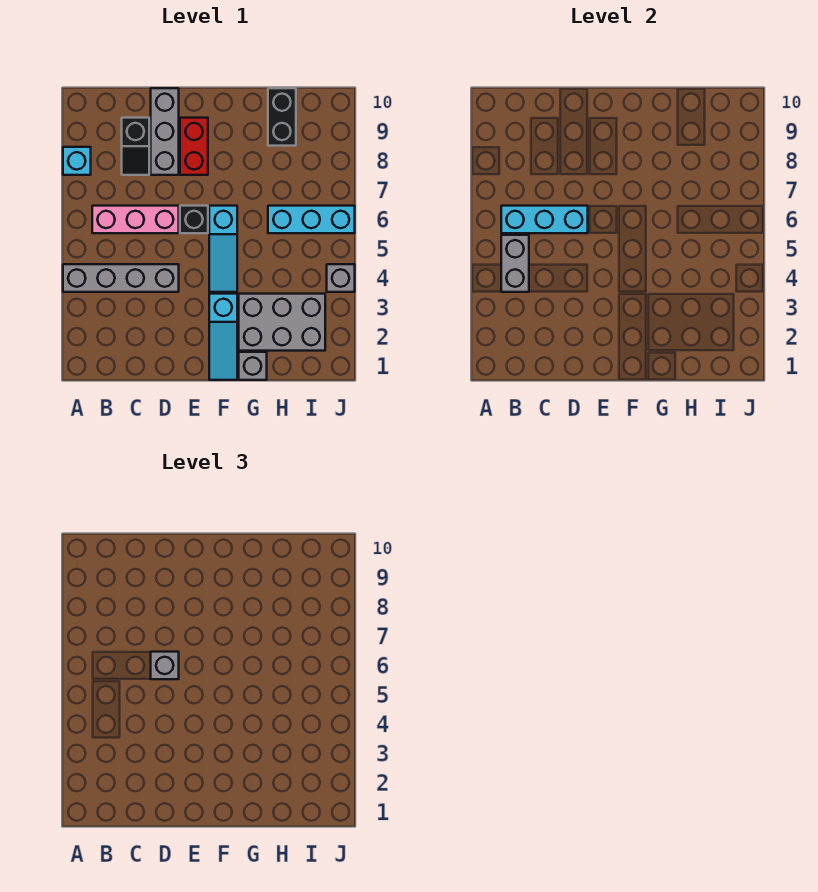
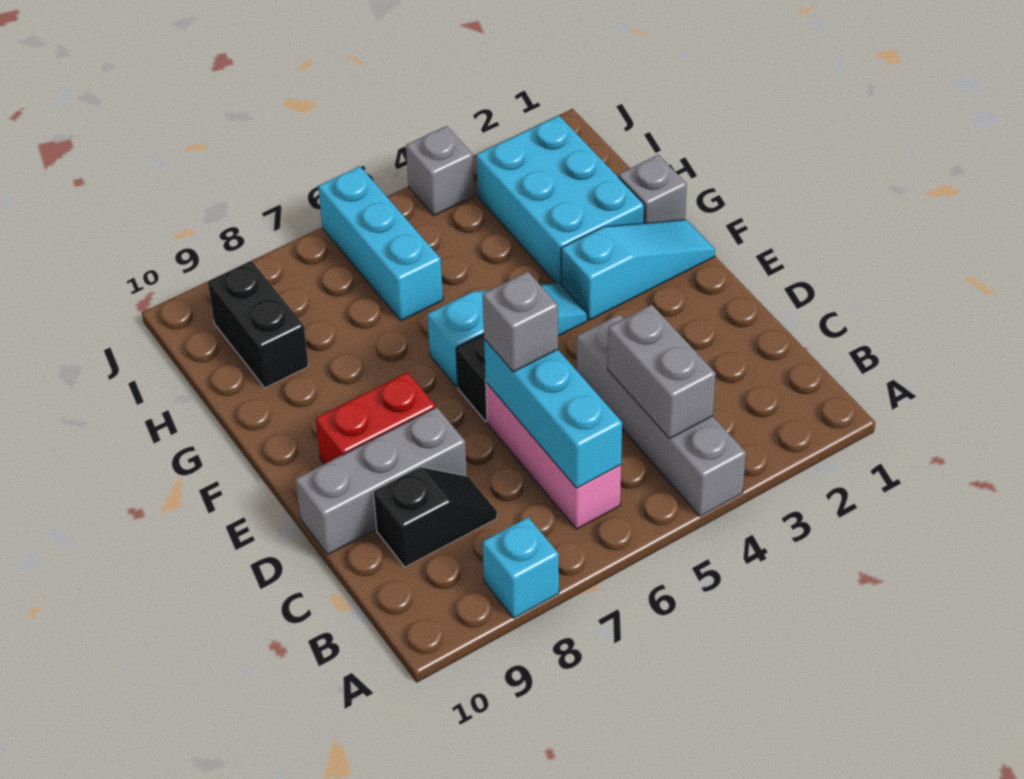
grey 1x2 brick [501,235,529,292] -> grey 1x2 brick turned to [608,305,716,438]
grey 2x3 brick [239,294,325,351] -> cyan 2x3 brick [476,115,644,285]
black 1x2 brick [268,88,296,146] -> black 1x2 brick turned to [208,261,308,388]

